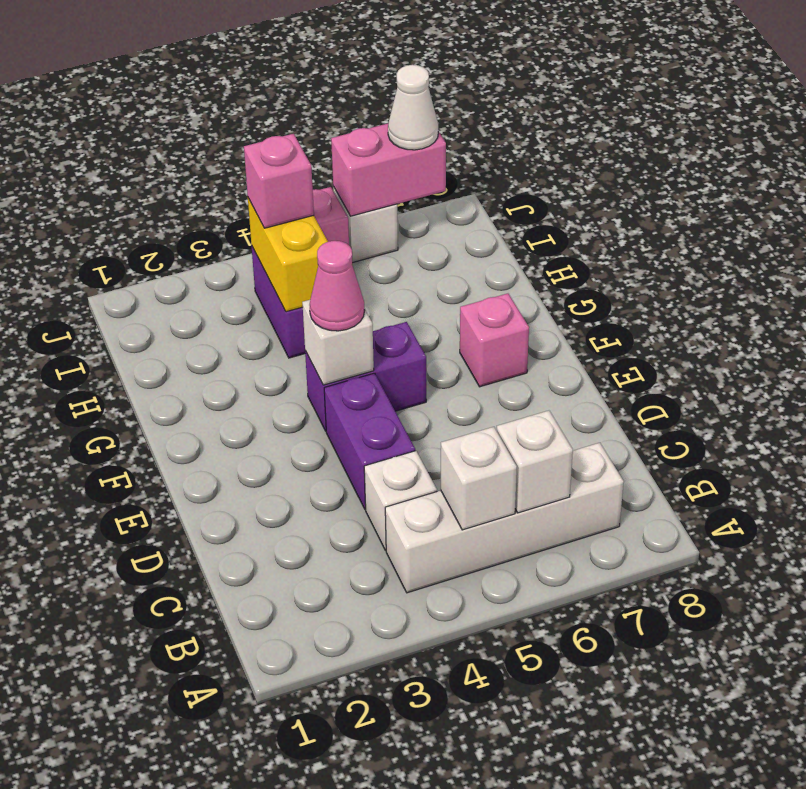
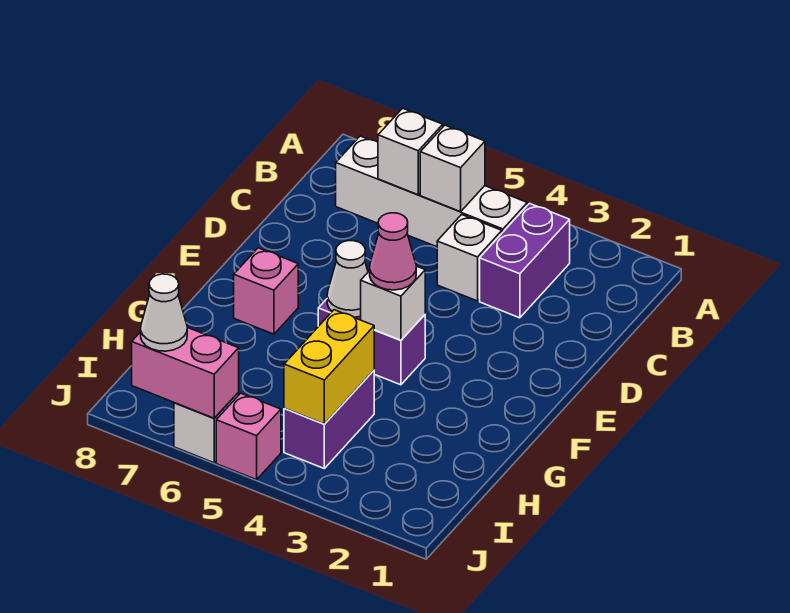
purple 1x2 brick [324,373,415,509] -> purple 1x2 brick moved to [480,204,570,318]
none -> white 1x1 cone [327,241,368,317]
pink 1x1 brick [244,134,314,228] -> none

